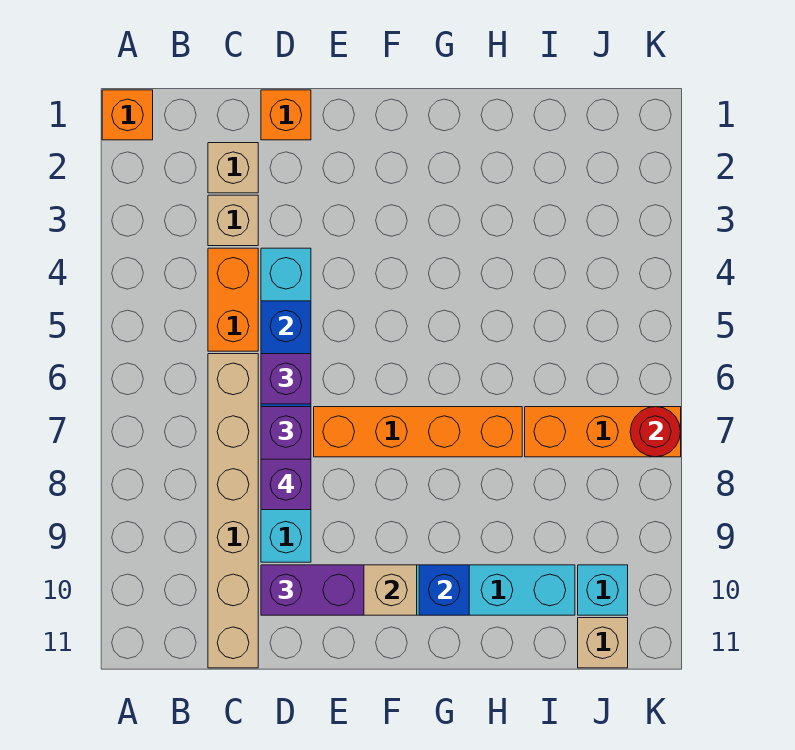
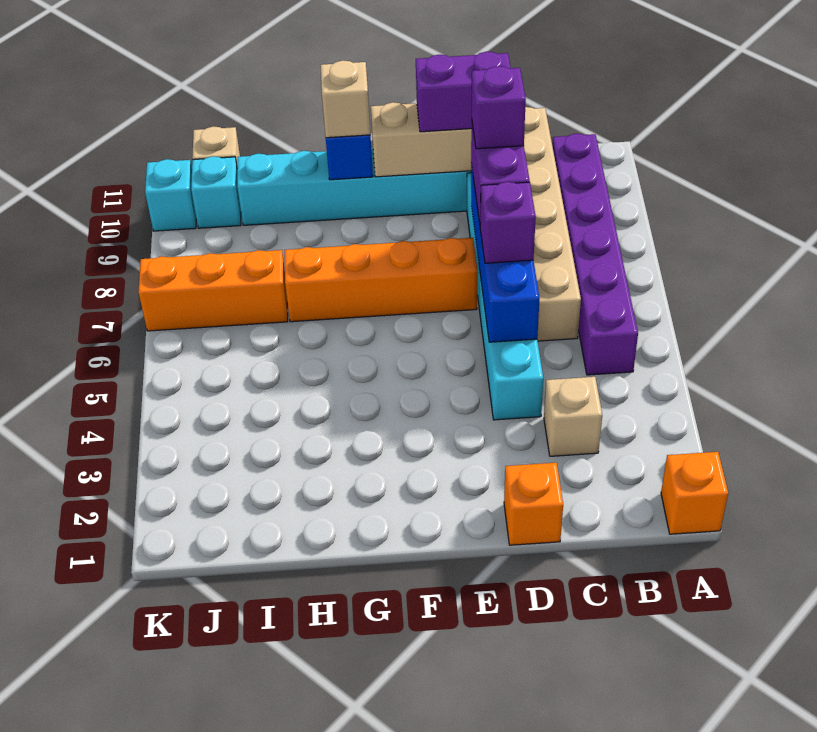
none -> purple 1x6 brick [552,134,638,375]
tan 1x1 brick [208,143,258,193] -> tan 1x1 brick moved to [321,60,370,138]
orange 1x2 brick [208,248,258,351] -> none
red 1x1 round brick [630,407,681,457] -> none
none -> cyan 1x1 brick [145,159,196,231]

